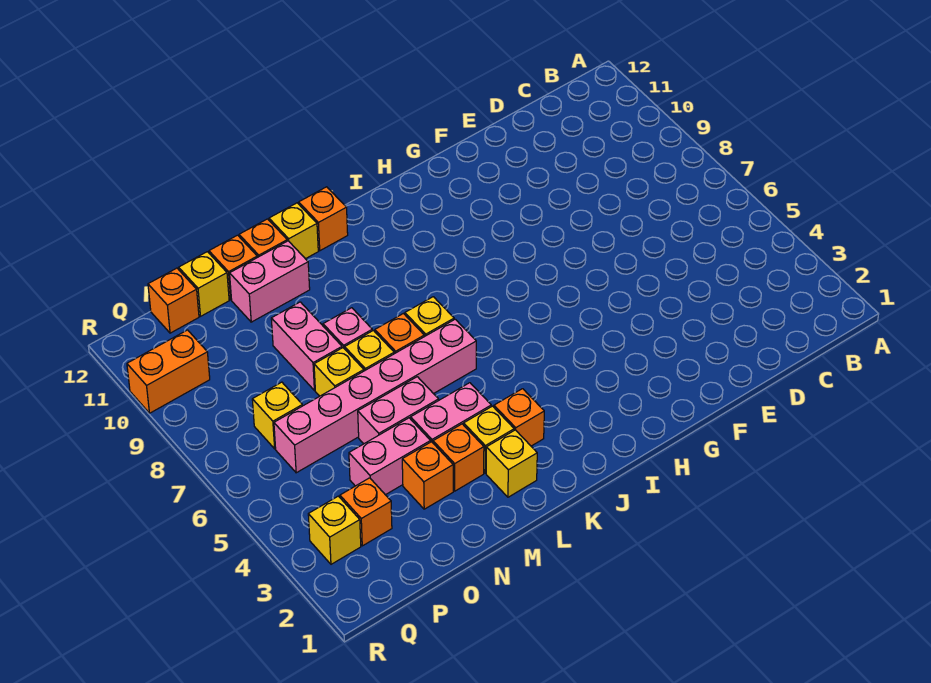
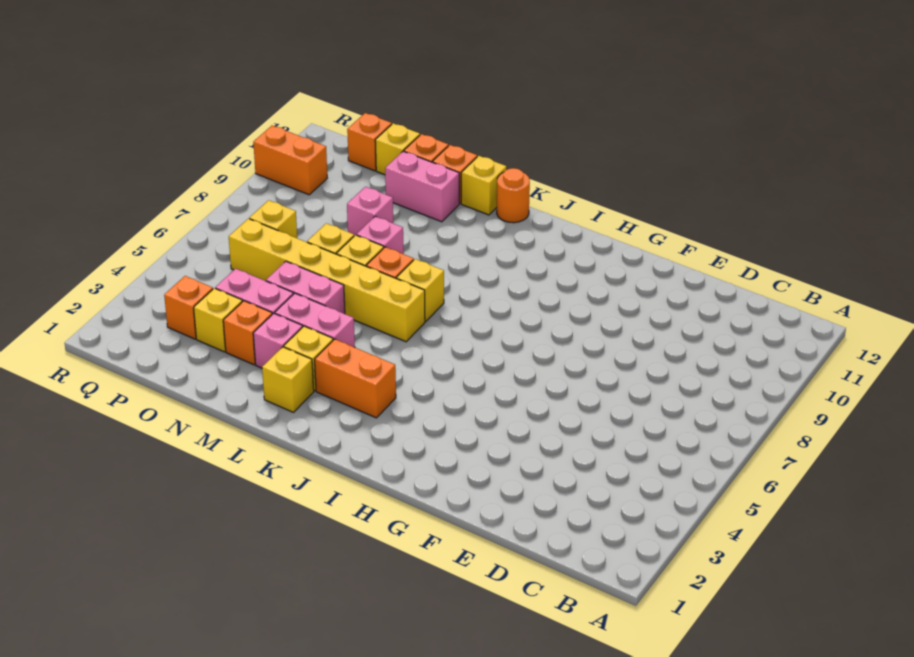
orange 1x1 brick [494,389,544,446] -> orange 1x2 brick [315,339,396,418]
pink 1x6 brick [274,319,476,473] -> yellow 1x6 brick [229,219,425,342]
orange 1x1 brick [299,187,348,251] -> orange 1x1 round brick [497,168,530,223]
orange 1x1 brick [433,424,484,491] -> pink 1x1 brick [253,313,303,368]
pink 1x2 brick [271,302,342,390] -> pink 1x1 brick [347,187,393,236]
yellow 1x1 brick [308,496,361,564] -> yellow 1x1 brick moved to [194,288,242,352]

